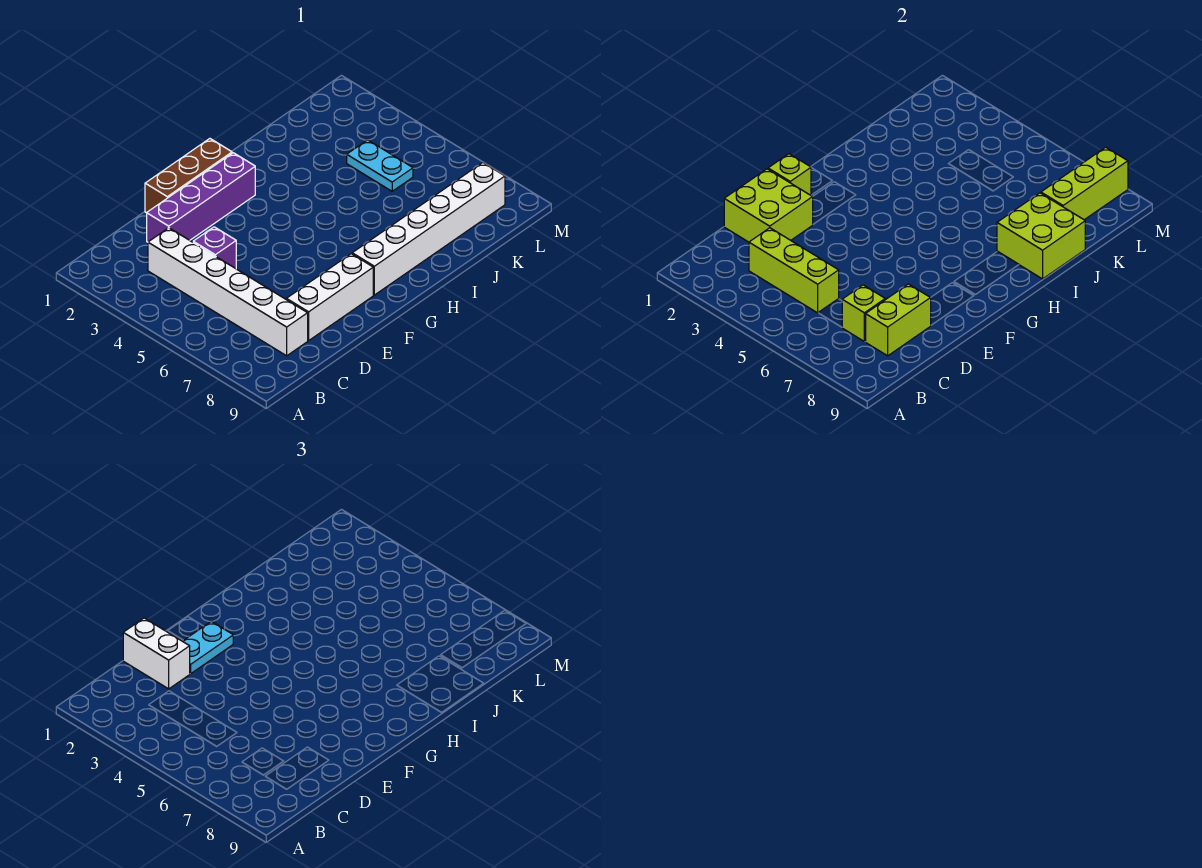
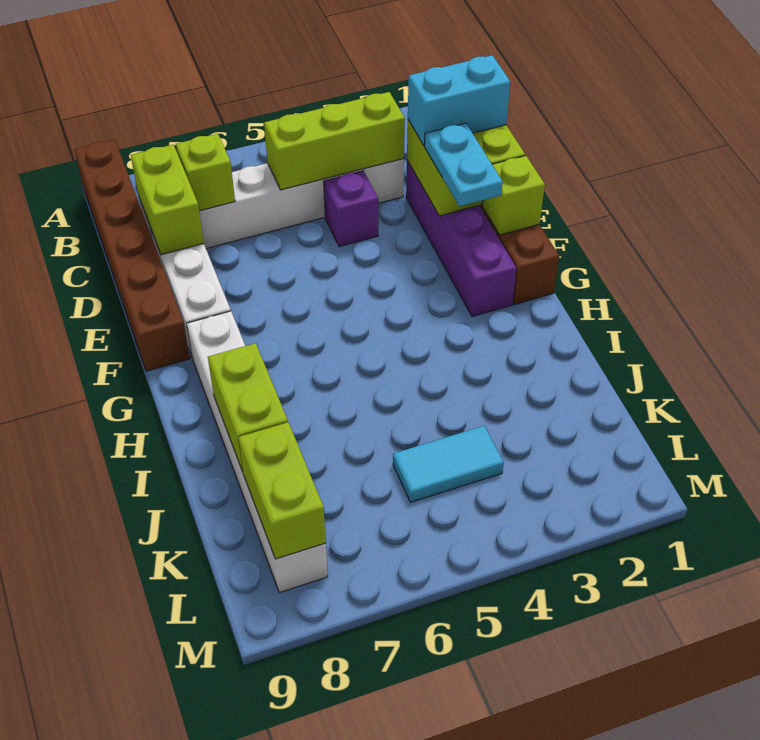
none -> brown 1x6 brick [74,139,190,371]
white 1x2 brick [123,618,190,689] -> cyan 1x2 brick [408,55,510,145]
lime 2x2 brick [997,193,1085,279] -> lime 1x2 brick [208,343,288,472]
cyan 1x2 plate [347,140,413,191] -> cyan 1x2 tile [393,426,504,502]
lime 1x3 brick [1041,147,1128,220] -> lime 1x2 brick [238,422,326,559]

